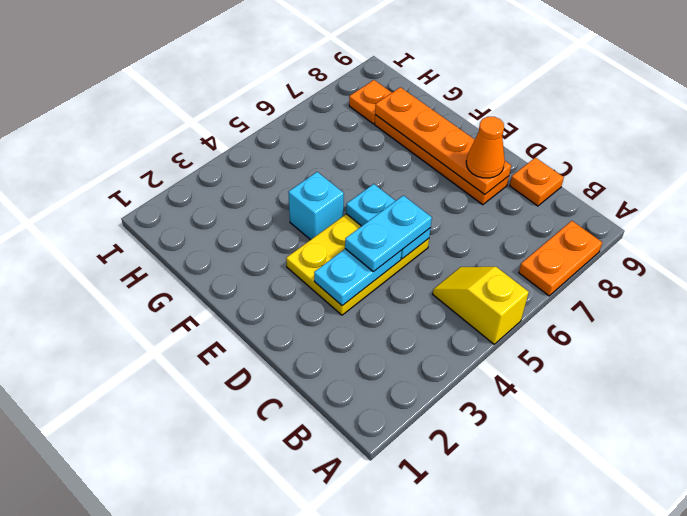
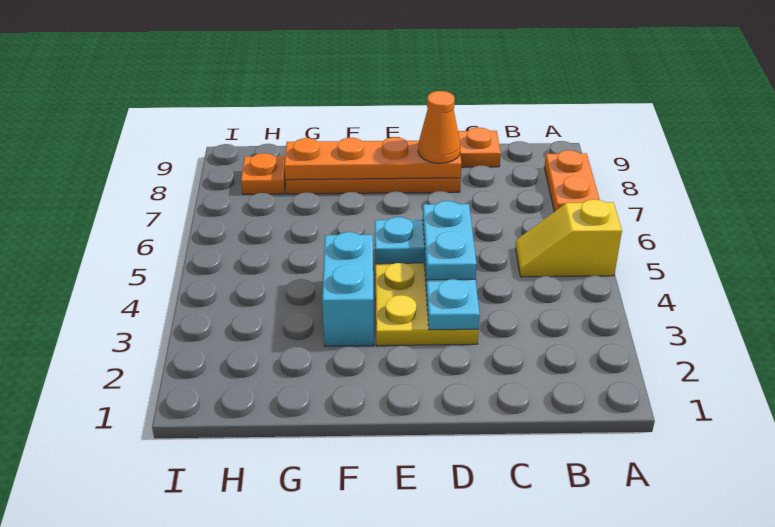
cyan 1x1 brick [288,172,344,240] -> cyan 1x2 brick [322,232,374,346]

